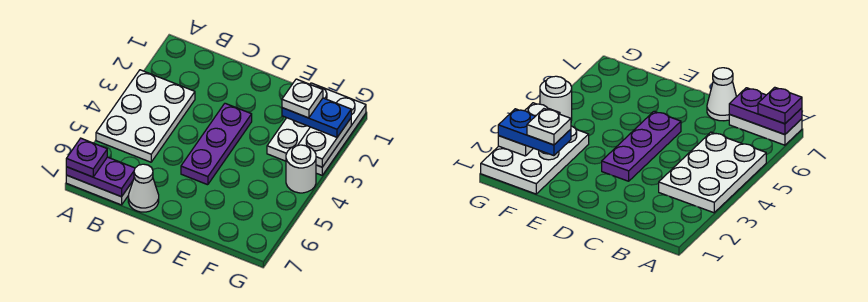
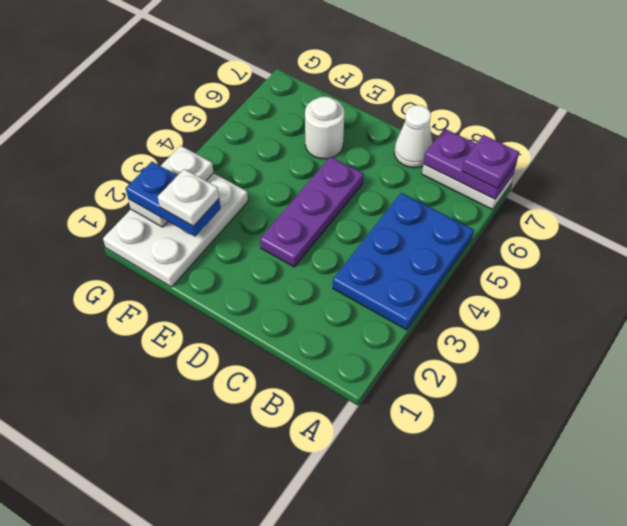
white 2x3 plate [96,70,195,162] -> blue 2x3 plate [333,193,473,330]
white 1x1 round brick [286,145,316,193] -> white 1x1 round brick moved to [305,96,344,159]

